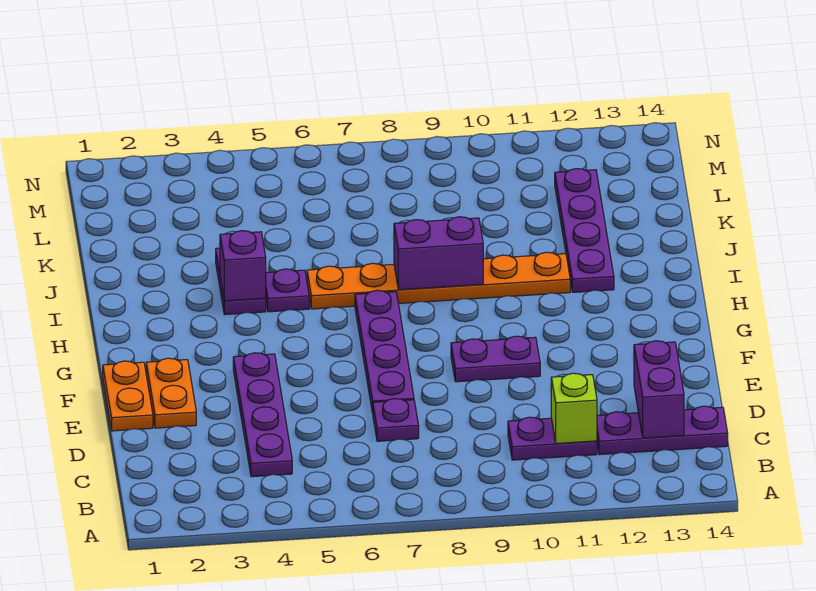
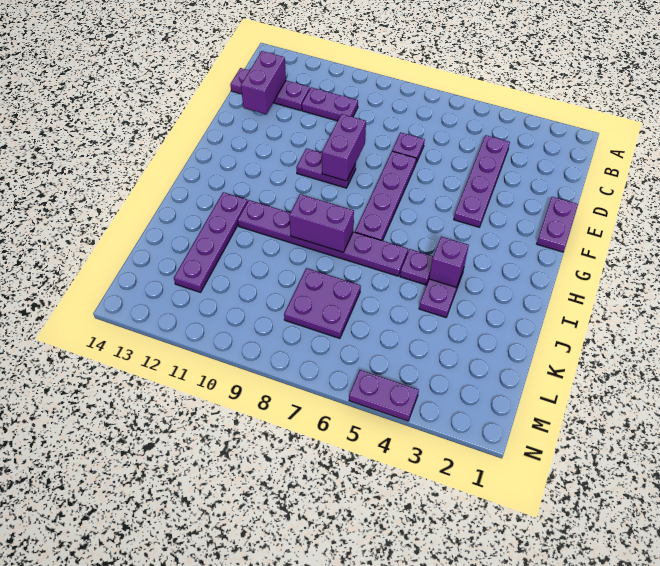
lime 1x1 brick [551,373,597,444] -> none
orange 1x2 plate [103,361,153,431] -> purple 1x2 plate [537,197,578,252]
orange 1x2 plate [146,358,196,428] -> none
none -> purple 1x2 brick [322,114,366,181]
orange 1x6 plate [307,252,570,309] -> purple 1x6 plate [238,200,408,276]
none -> purple 2x2 plate [284,268,361,338]
none -> purple 1x2 plate [349,370,419,421]

